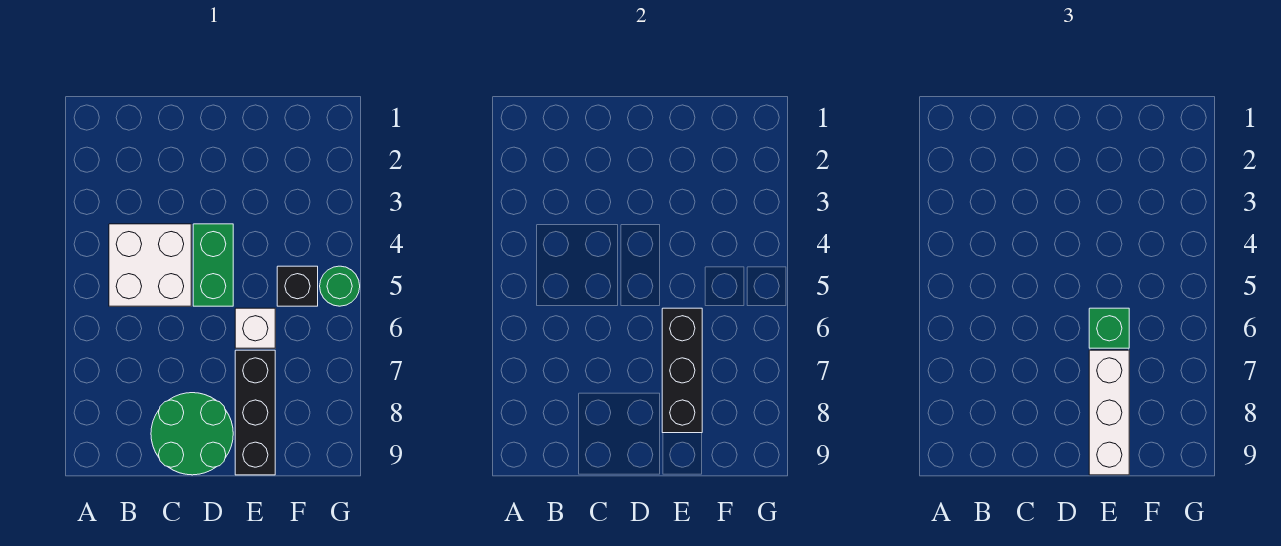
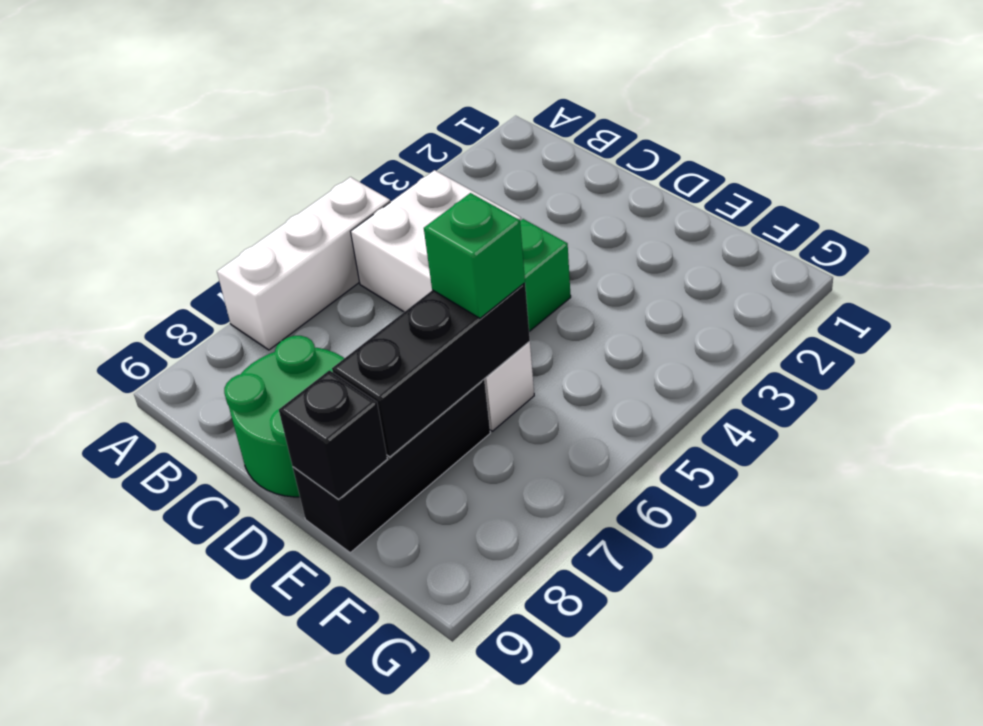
white 1x3 brick [1089,350,1129,475] -> white 1x3 brick moved to [217,177,390,350]
black 1x1 brick [277,266,318,306] -> black 1x1 brick moved to [279,370,387,499]
green 1x1 round brick [320,266,360,306] -> none

